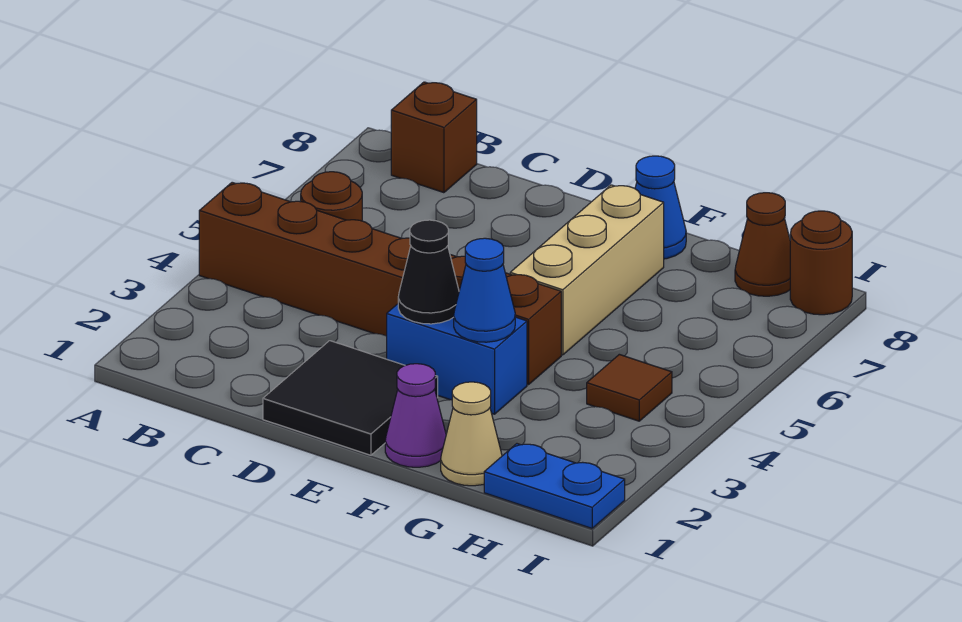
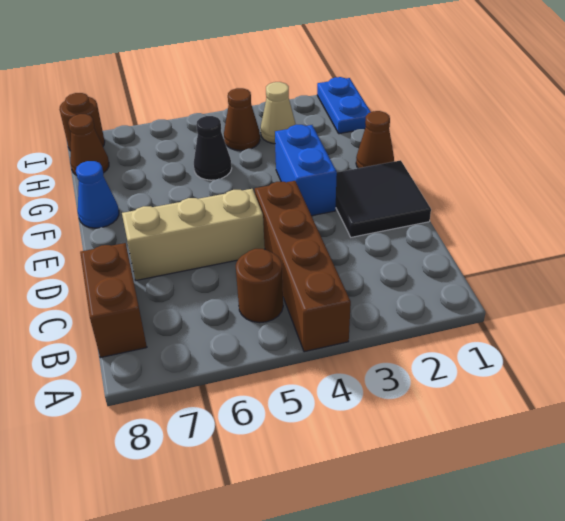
brown 1x6 brick [199,182,561,385] -> brown 1x4 brick [255,181,351,352]
brown 1x1 brick [391,82,477,193] -> brown 1x2 brick [80,243,147,358]
black 1x1 cone [398,220,459,324] -> black 1x1 cone moved to [194,116,232,180]
purple 1x1 cone [385,364,446,467] -> brown 1x1 cone [356,111,394,168]
blue 1x1 cone [454,238,515,342] -> none
tan 1x3 brick [510,185,664,355] -> tan 1x3 brick moved to [122,189,265,280]
tan 1x1 cone [441,382,502,486] -> tan 1x1 cone moved to [261,82,296,144]
brown 1x1 tile [587,354,672,421] -> brown 1x1 cone [224,88,260,151]

